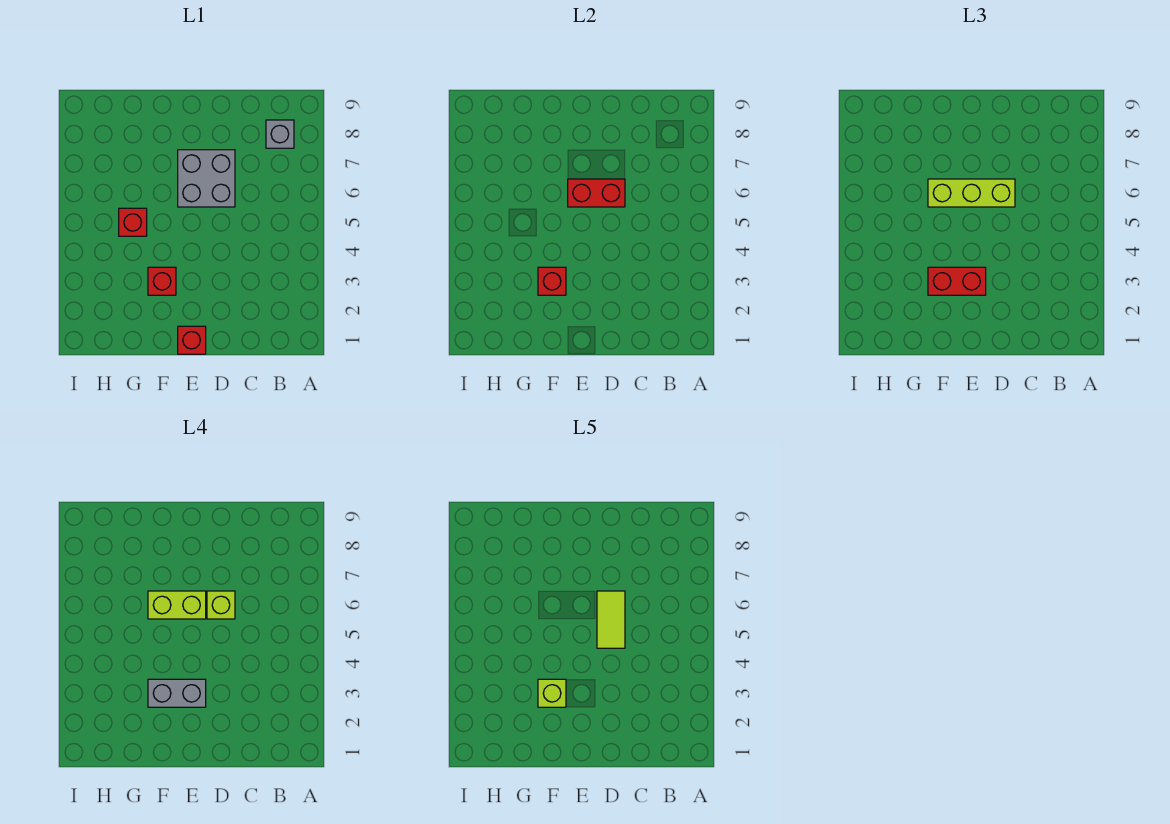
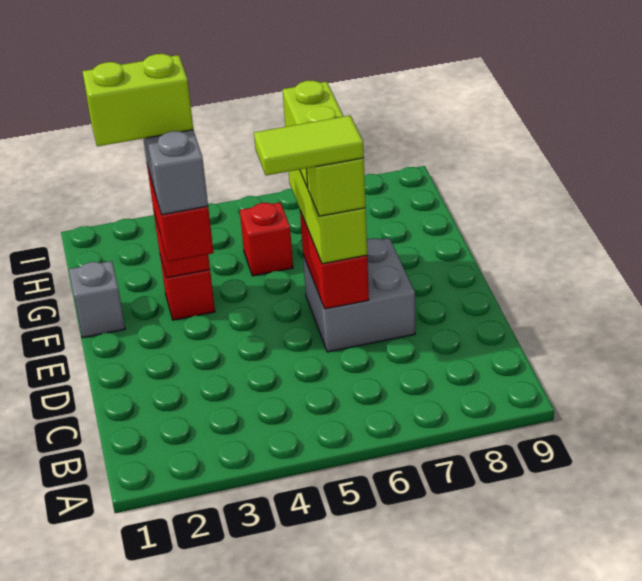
grey 1x1 brick [266,120,294,148] -> grey 1x1 brick moved to [69,261,125,338]
red 1x1 brick [178,326,206,354] -> none
lime 1x1 brick [538,679,566,707] -> lime 1x2 brick [82,54,193,146]

